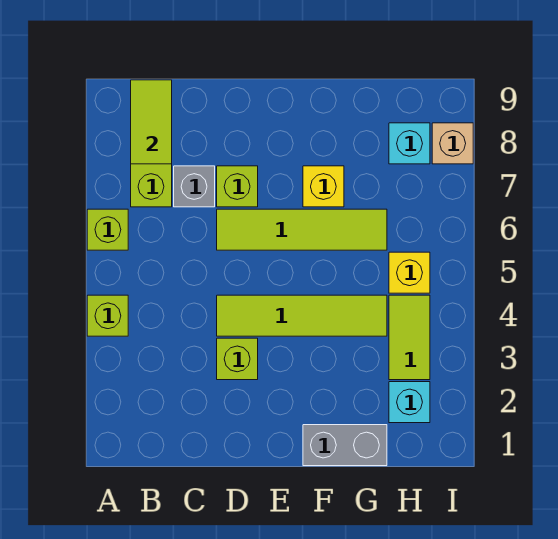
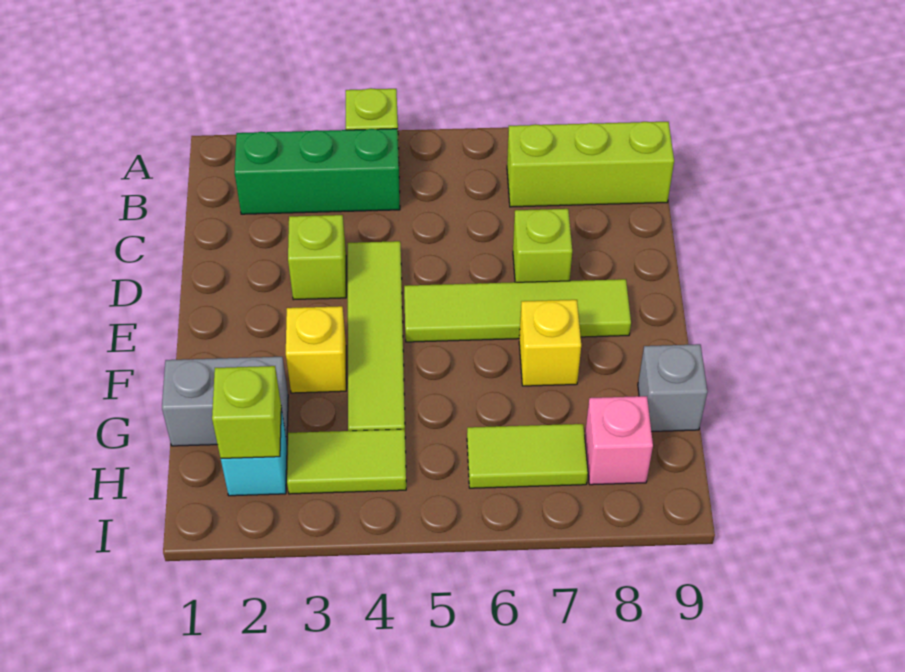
lime 1x1 brick [87,209,128,250] -> lime 1x1 brick moved to [212,366,281,458]
none -> green 1x3 brick [235,129,400,214]
lime 1x2 tile [131,80,172,164] -> lime 1x2 tile moved to [467,424,588,488]
grey 1x1 brick [174,166,215,207] -> grey 1x1 brick moved to [638,344,707,432]
lime 1x4 tile [217,209,387,250] -> lime 1x4 tile turned to [404,279,631,342]
grey 1x2 brick [303,425,387,466] -> grey 1x2 brick turned to [162,357,288,446]
yellow 1x1 brick [389,252,430,293] -> yellow 1x1 brick moved to [286,306,346,393]
cyan 1x1 brick [389,123,430,164] -> pink 1x1 brick [585,396,653,485]
tan 1x1 brick [432,123,473,164] -> none

